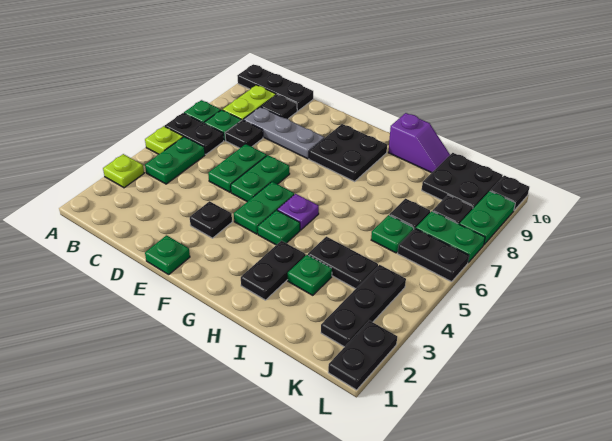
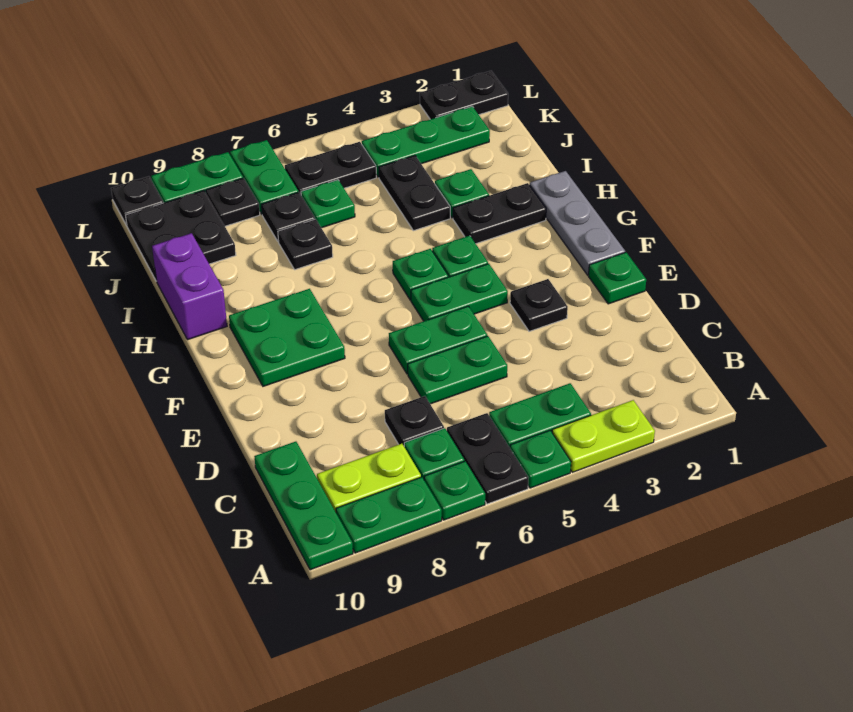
lime 1x1 plate [103,154,144,188] -> lime 1x2 plate [552,400,655,472]
lime 1x1 plate [145,126,183,154] -> green 1x1 plate [510,430,571,488]
none -> green 1x2 plate [336,477,442,553]
black 1x3 plate [237,64,313,111] -> green 1x3 plate [254,442,353,570]
grey 1x3 plate [243,107,324,159] -> grey 1x3 plate moved to [530,171,625,275]
black 1x1 plate [261,94,297,119] -> black 1x1 plate moved to [278,219,333,270]
black 2x2 plate [309,124,387,181] -> green 2x2 plate [229,289,345,386]
purple 1x1 plate [277,194,319,230] -> green 1x1 plate [393,249,448,300]
purple 1x2 slope [388,113,450,173] -> purple 1x2 brick [152,233,227,340]
black 1x3 plate [321,265,406,347] -> green 1x3 plate [362,106,490,177]
black 1x2 plate [398,228,469,282] -> black 1x2 plate turned to [285,142,376,194]

